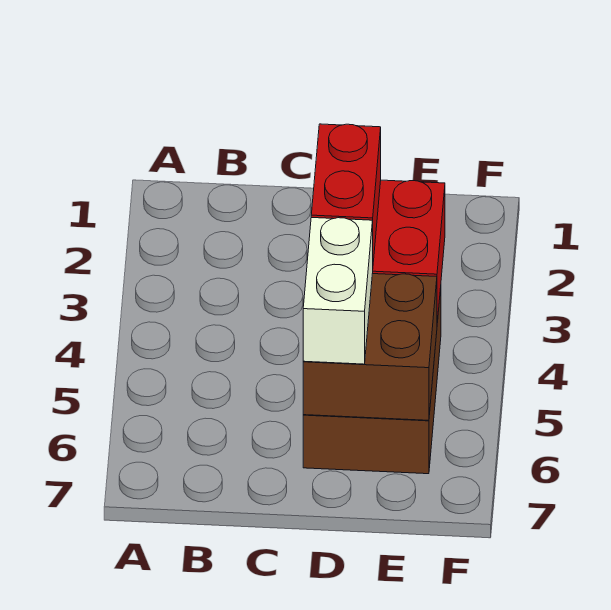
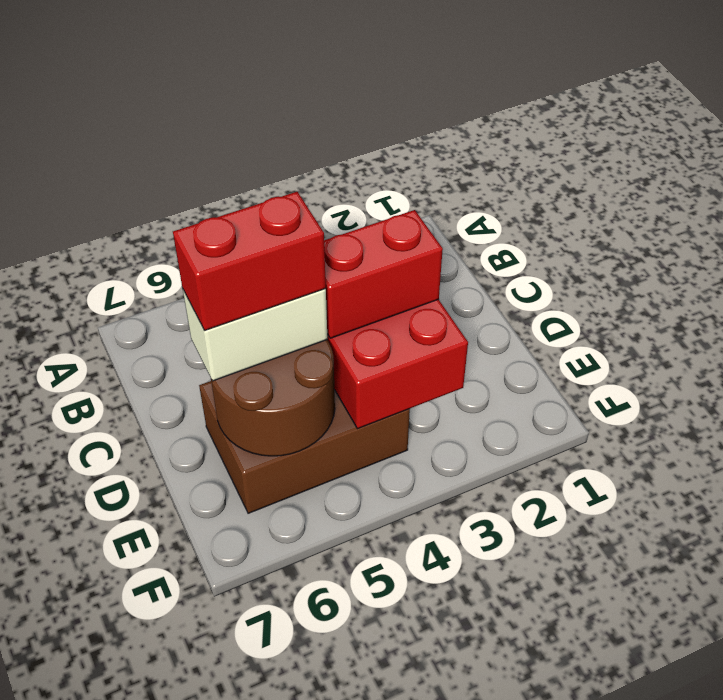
brown 2x2 brick [303,274,437,420] -> brown 2x2 round brick [211,340,335,456]
none -> red 1x2 brick [173,192,326,331]

